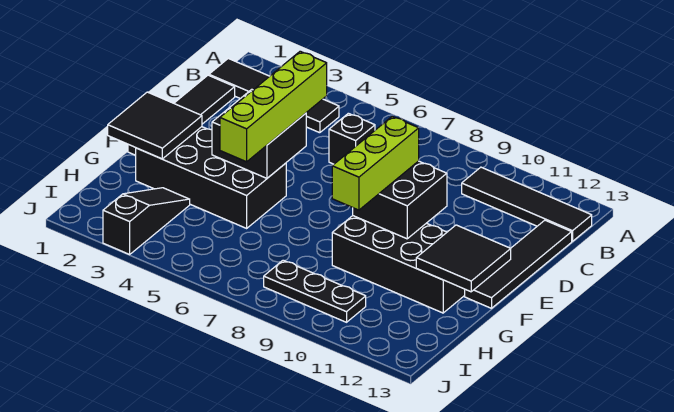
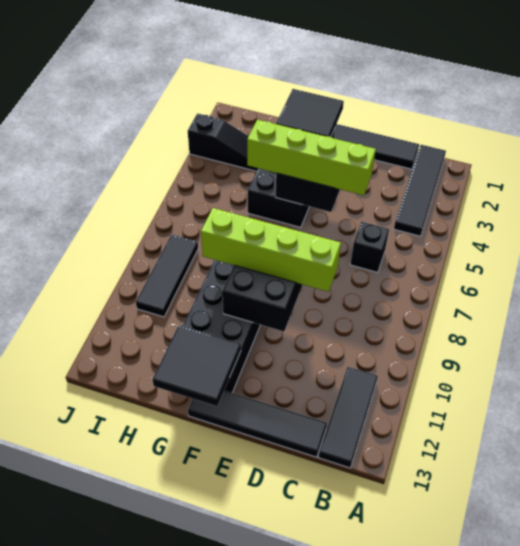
black 1x4 tile [462,167,592,241] -> black 1x3 tile [318,367,378,468]
lime 1x3 brick [332,117,419,210] -> lime 1x4 brick [201,208,341,292]
black 1x3 plate [264,260,366,322] -> black 1x3 tile [136,234,198,317]

